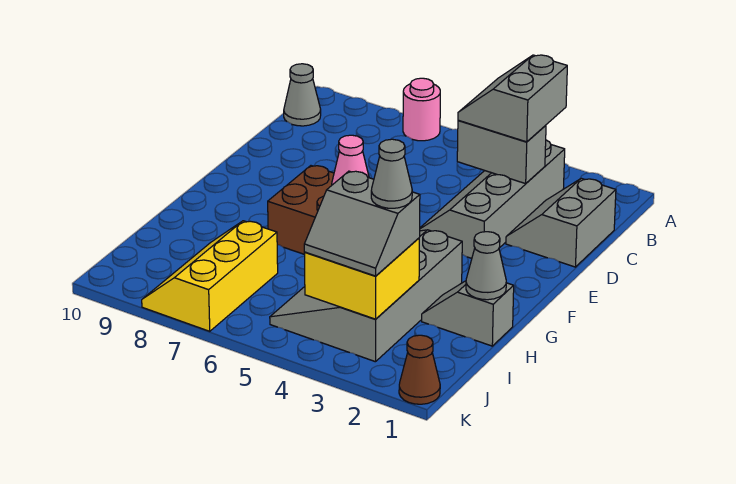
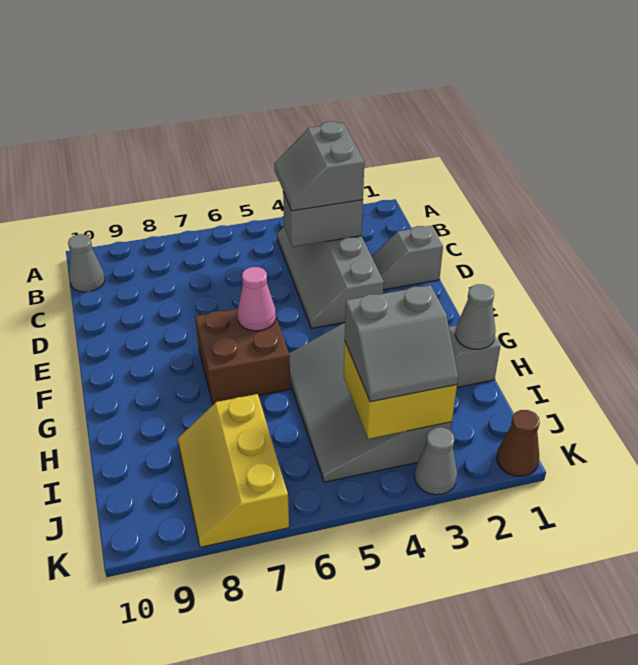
pink 1x1 round brick [403,78,440,141] -> none
grey 2x2 slope [506,178,616,267] -> grey 1x2 slope [372,226,443,290]
grey 1x1 cone [371,139,412,208] -> grey 1x1 cone moved to [414,427,457,495]

